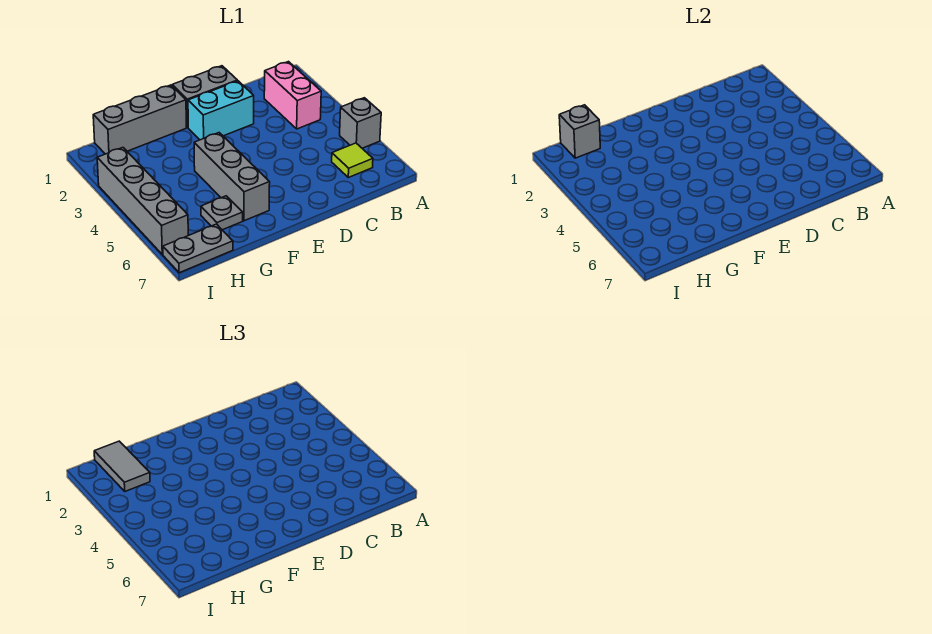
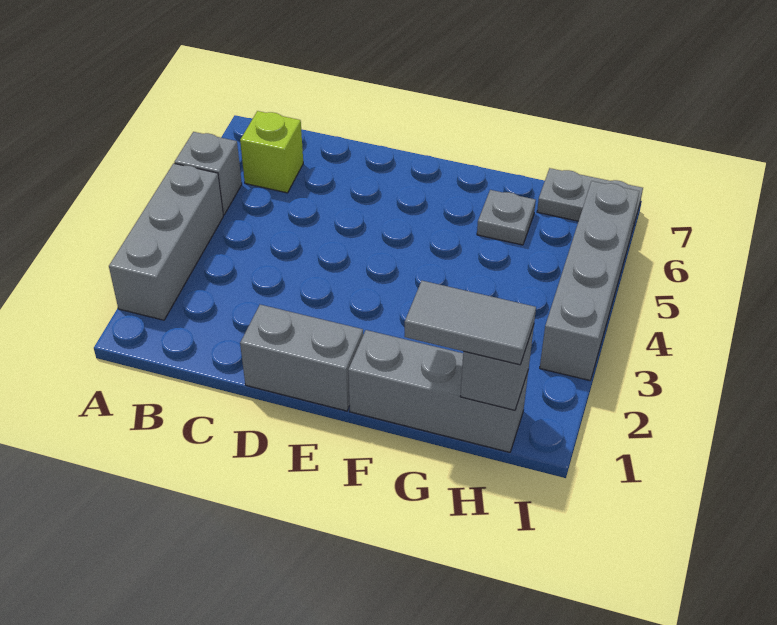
pink 1x2 brick [264,62,321,129] -> none
lime 1x1 tile [332,143,373,178] -> lime 1x1 brick [240,111,303,193]
cyan 1x2 brick [188,81,254,140] -> none
grey 1x3 brick [194,133,270,221] -> grey 1x3 brick moved to [109,163,223,320]
grey 1x2 tile [94,441,150,491] -> grey 1x2 tile turned to [404,281,536,365]

